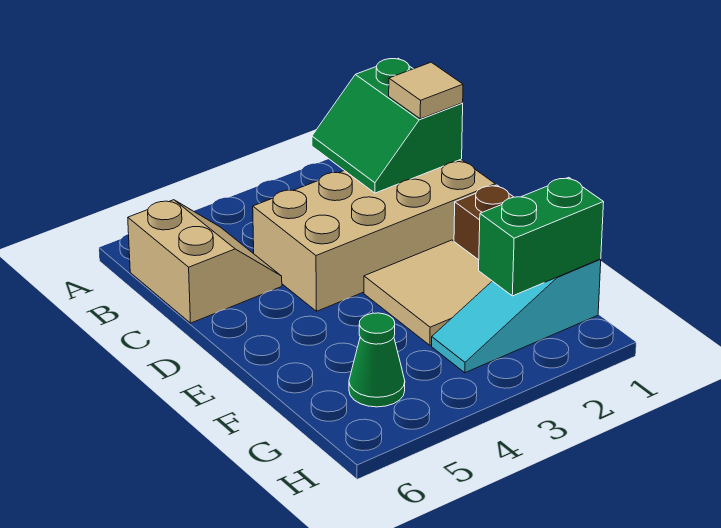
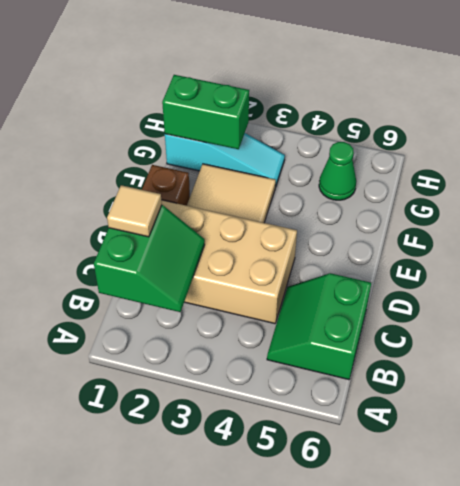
tan 2x2 slope [128,200,282,323] -> green 2x2 slope [267,273,371,380]

